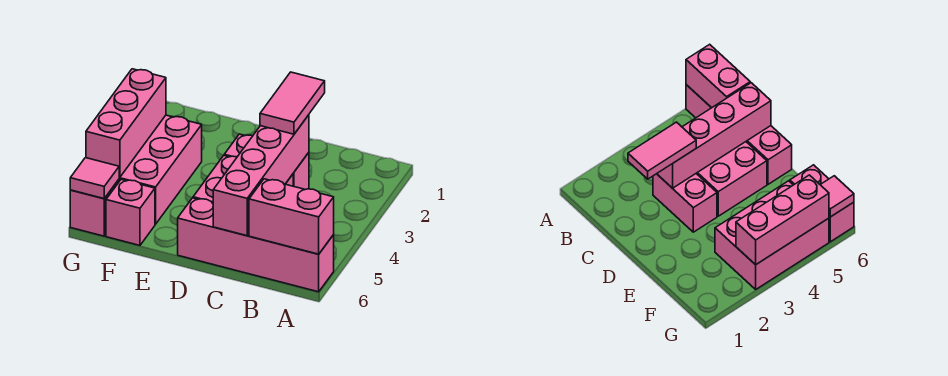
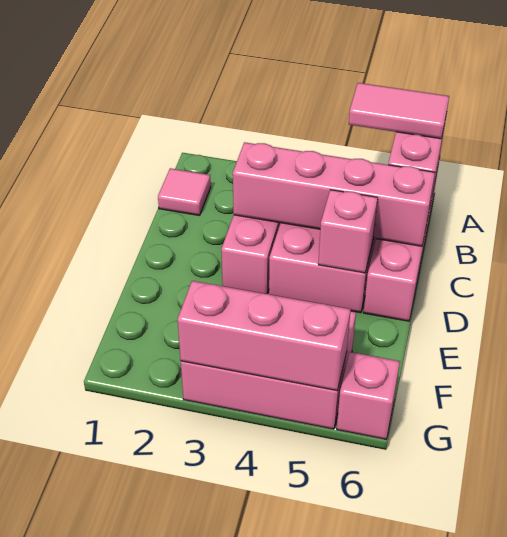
pink 1x2 tile [260,72,325,134] -> pink 1x2 tile moved to [349,83,449,139]
pink 1x1 brick [106,179,155,245] -> pink 1x1 brick moved to [318,190,378,273]
pink 1x1 tile [70,158,119,199] -> pink 1x1 tile moved to [158,168,211,216]

